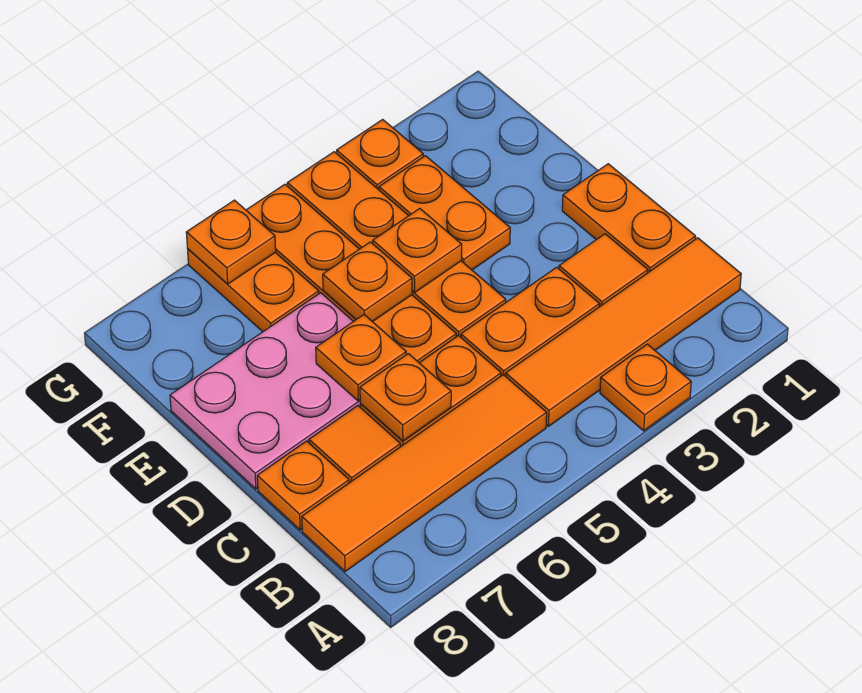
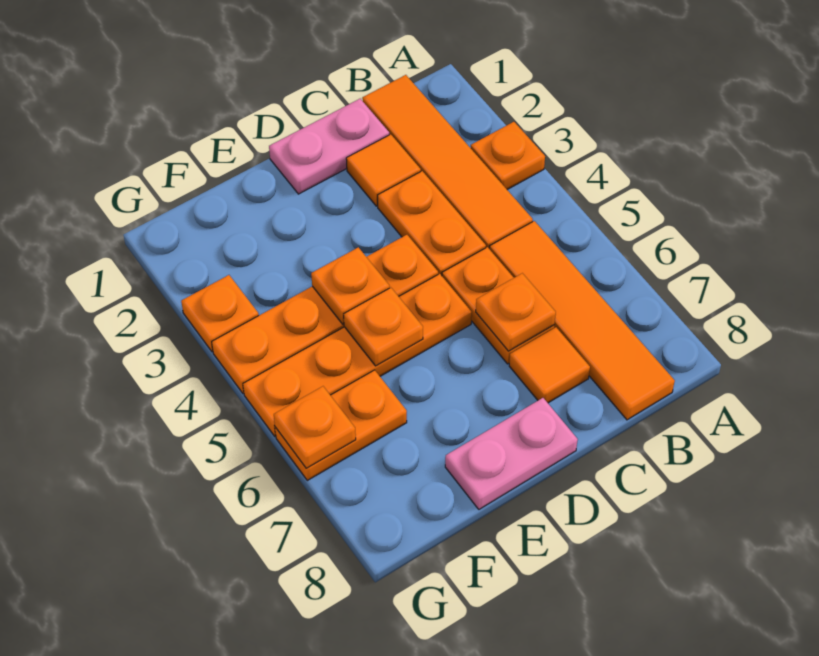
orange 1x2 plate [562,164,696,272] -> pink 1x2 plate [269,99,389,194]
orange 1x1 plate [257,441,349,530] -> none
pink 2x3 plate [170,293,361,489] -> pink 1x2 plate [445,398,578,509]
orange 1x1 plate [316,315,406,401] -> none
orange 1x2 plate [379,156,510,270] -> none

